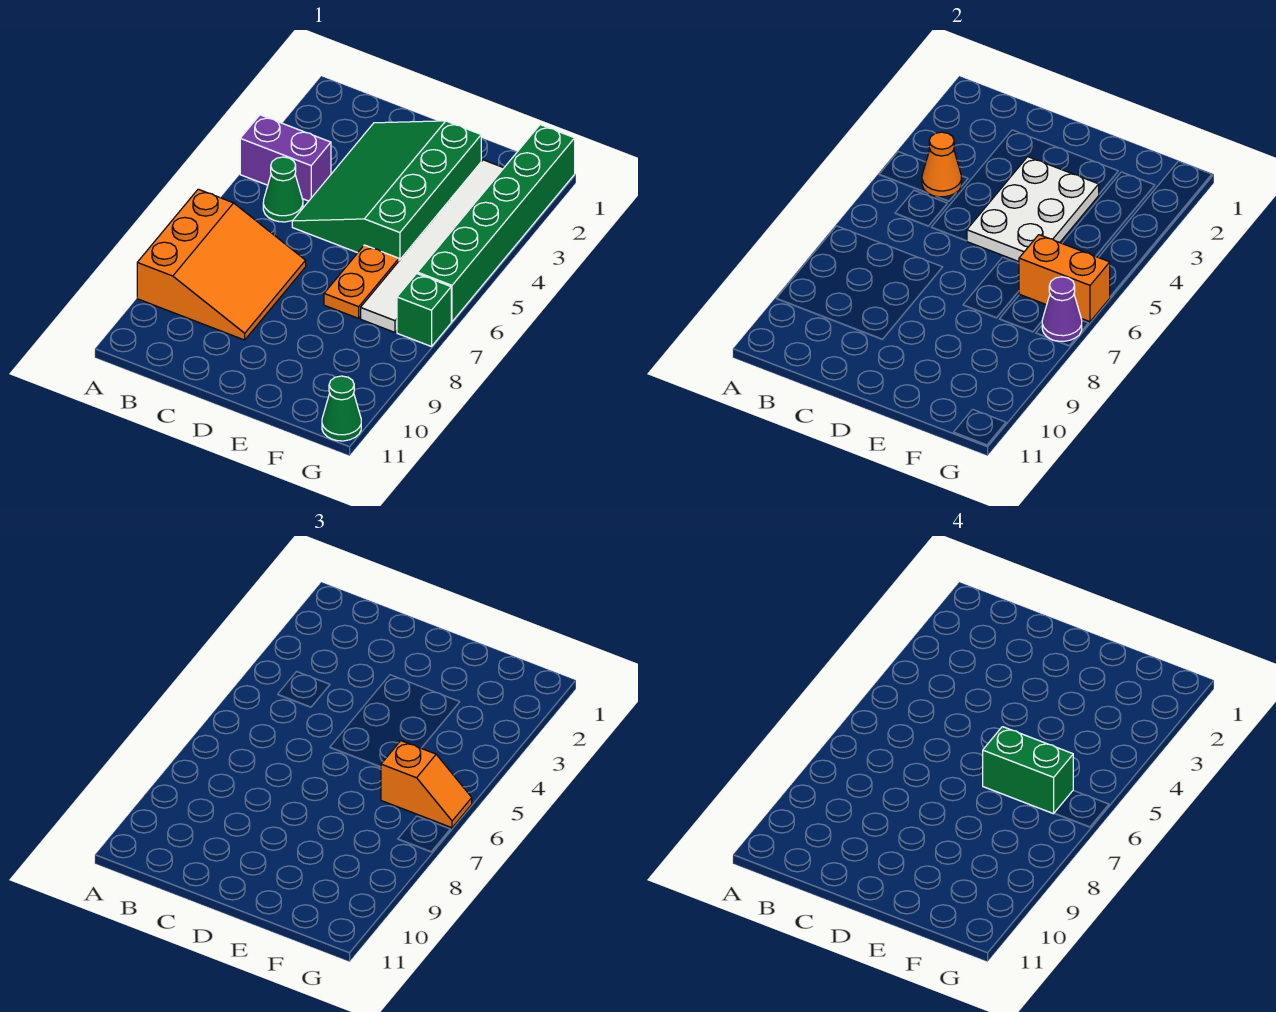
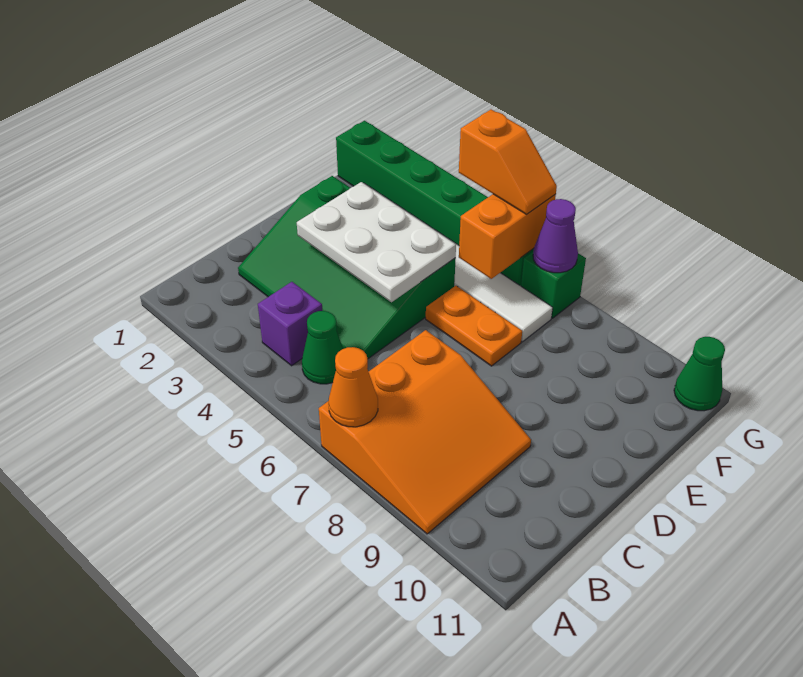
purple 1x2 brick [240,115,331,201] -> purple 1x1 brick [258,282,323,366]
orange 3x3 slope [137,189,306,340] -> orange 3x3 slope turned to [319,330,531,534]
orange 1x1 cone [922,132,962,197] -> orange 1x1 cone moved to [329,347,378,427]
green 1x2 brick [983,727,1073,814] -> none
orange 1x2 slope [381,741,472,828] -> orange 1x2 slope turned to [459,109,557,214]

